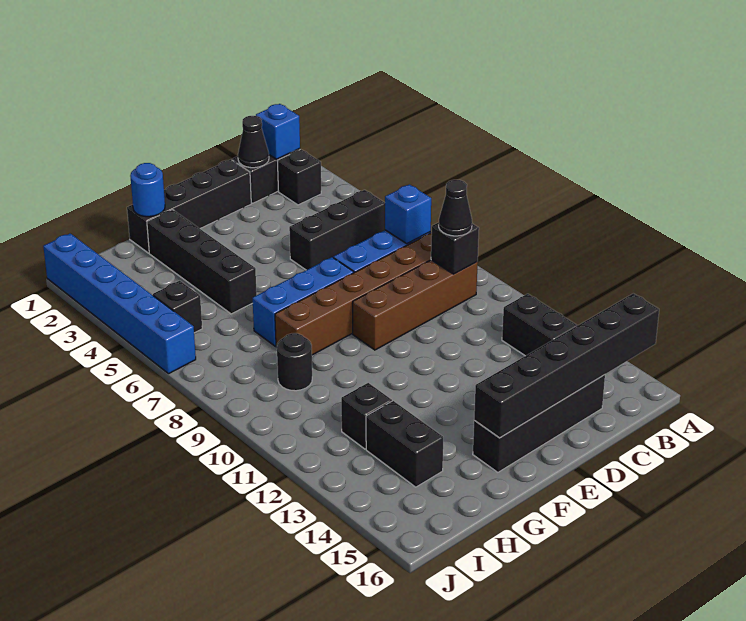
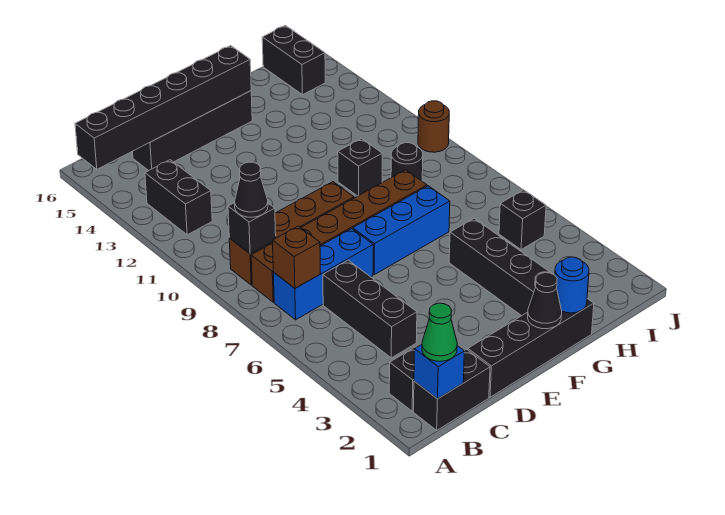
none -> green 1x1 cone [422,303,457,361]
black 1x3 brick [289,190,385,270] -> black 1x3 brick turned to [323,260,417,358]
blue 1x1 brick [385,184,431,244] -> brown 1x1 brick [273,226,320,288]
black 1x1 cone [238,116,269,168] -> black 1x1 cone moved to [528,273,562,329]
black 1x1 brick [341,383,392,449] -> black 1x1 brick moved to [338,139,382,196]
black 1x2 brick [366,401,443,487] -> black 1x2 brick moved to [262,25,325,95]
blue 1x6 brick [43,233,196,374] -> none
none -> brown 1x1 round brick [418,101,449,152]

